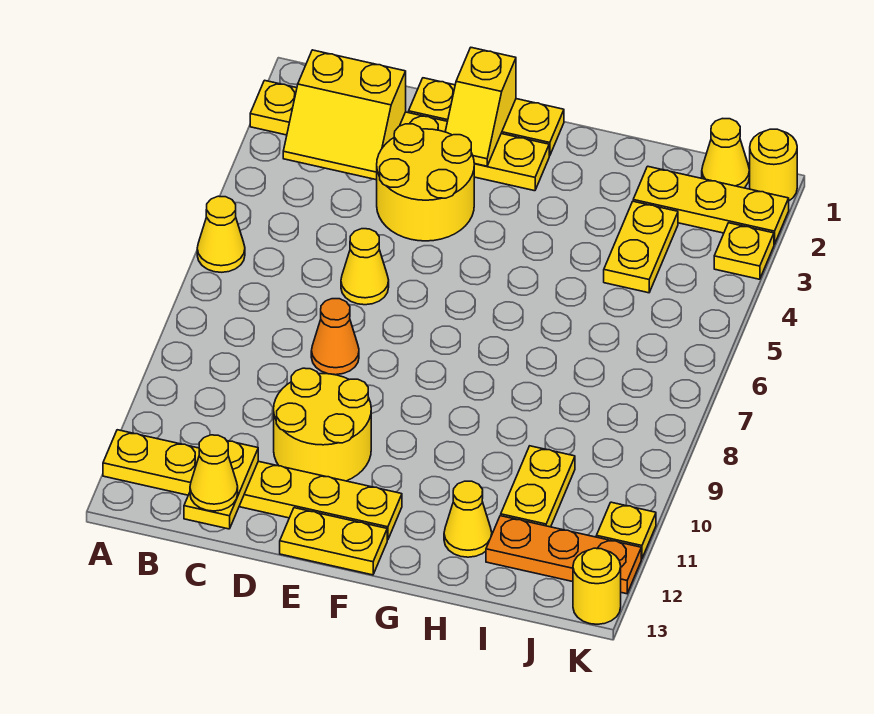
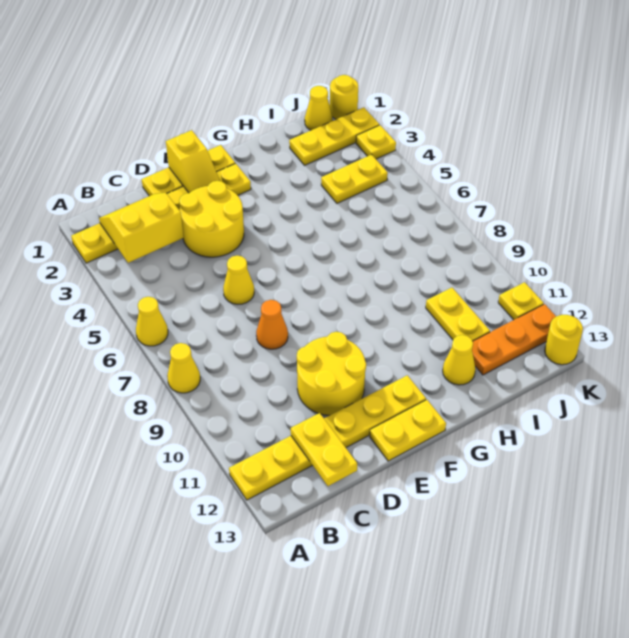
yellow 2x2 slope [283,50,406,180] -> yellow 2x2 slope turned to [99,192,184,263]
yellow 1x1 cone [190,435,238,511] -> yellow 1x1 cone moved to [167,343,200,393]
yellow 1x2 plate [604,201,678,293] -> yellow 1x2 plate turned to [321,155,388,203]

